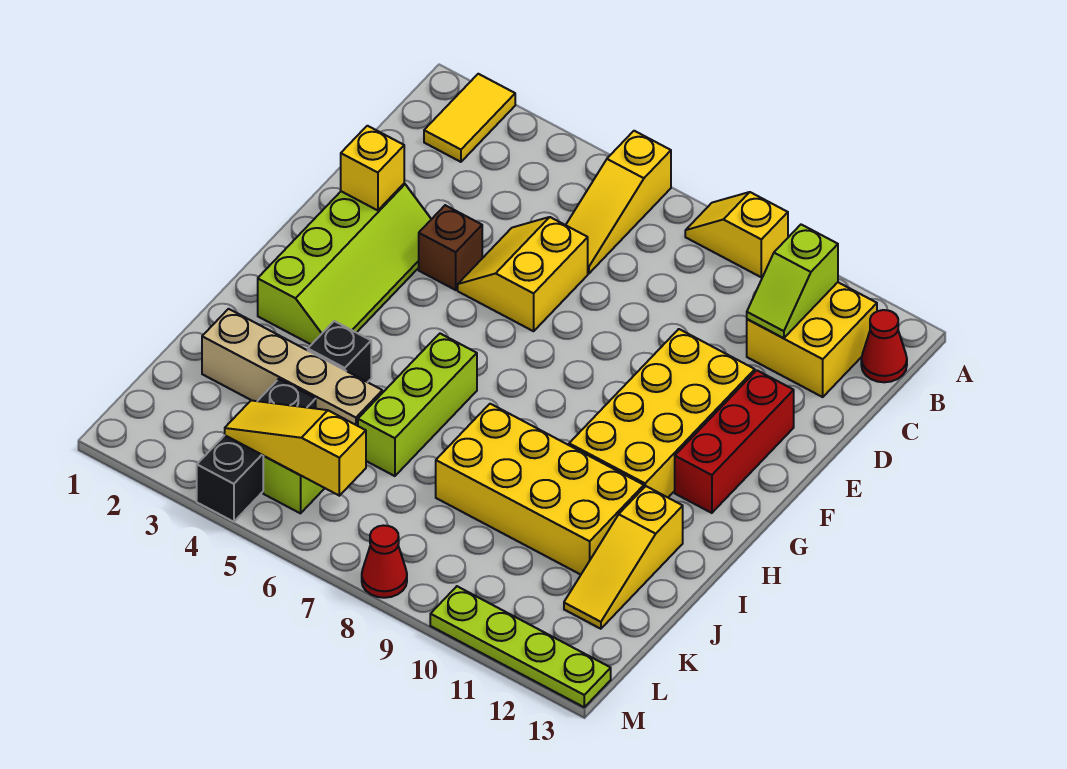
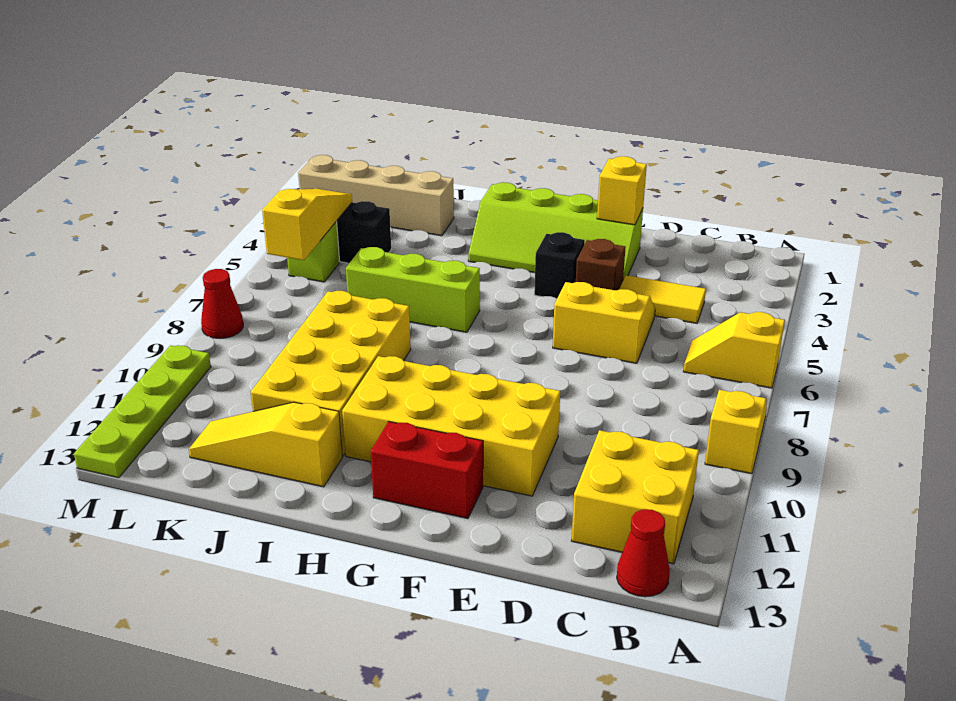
yellow 1x2 tile [424,74,515,162] -> yellow 1x2 tile moved to [620,275,706,323]
yellow 1x3 slope [566,131,671,273] -> yellow 1x2 slope [683,312,785,388]
lime 1x2 slope [747,225,838,338] -> none
red 1x3 brick [675,370,794,513] -> red 1x2 brick [371,422,483,519]
black 1x1 brick [308,321,371,382] -> black 1x1 brick moved to [534,232,585,298]
tan 1x4 brick [202,309,382,426] -> tan 1x4 brick turned to [298,155,454,236]

